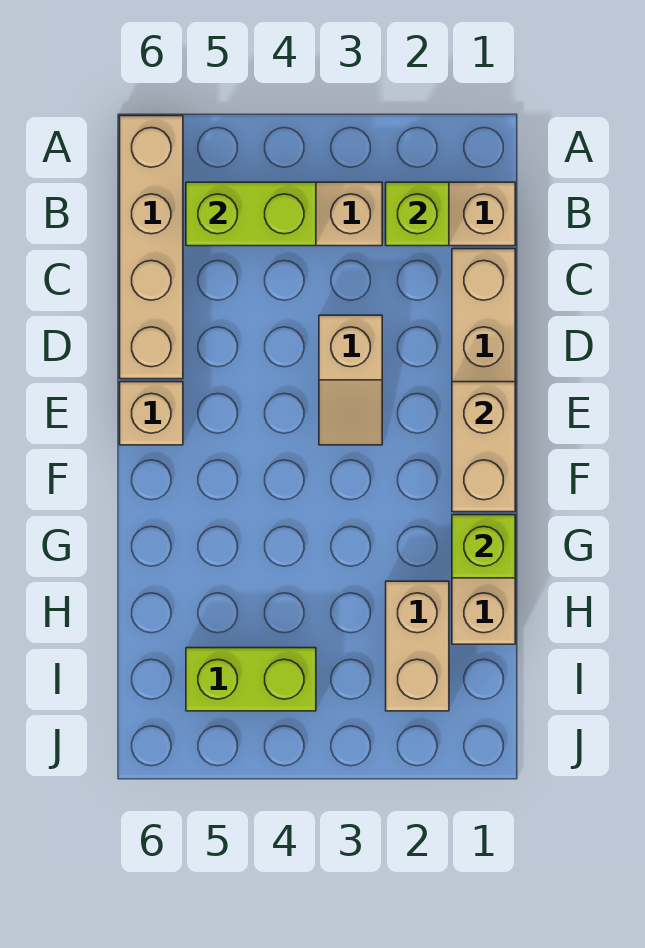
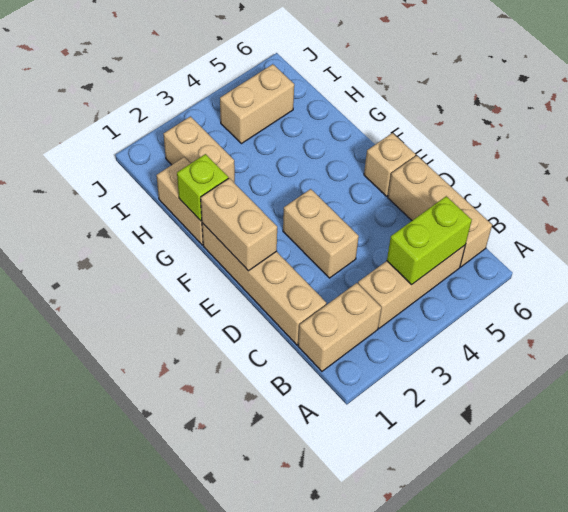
tan 1x4 brick [120,116,183,379] -> tan 1x3 brick [388,156,492,267]
lime 1x1 brick [386,182,449,246] -> none
tan 1x2 slope [319,315,382,445] -> tan 1x2 brick [283,189,359,278]
lime 1x2 brick [186,648,316,711] -> tan 1x2 brick [220,64,294,144]

